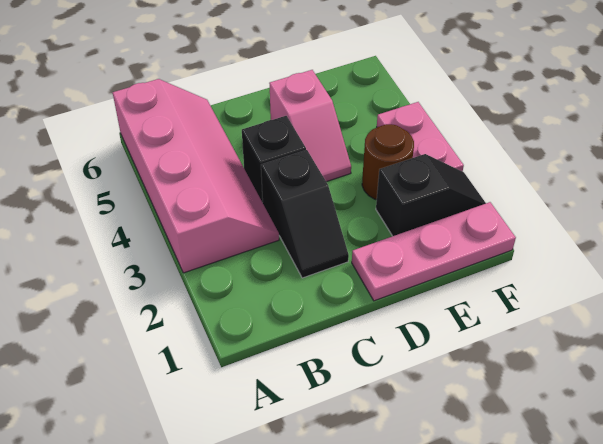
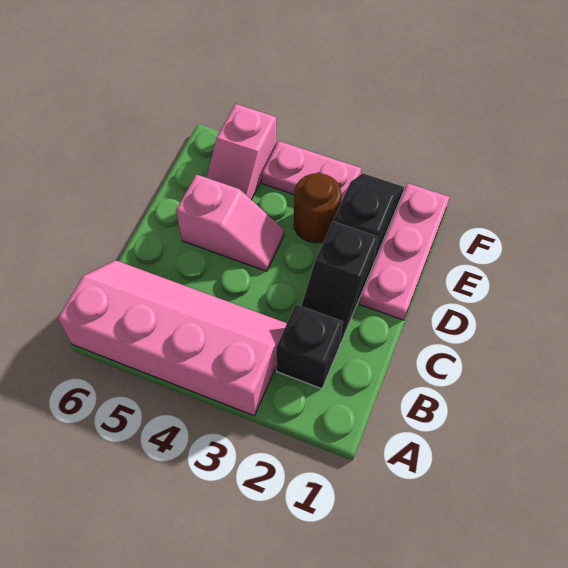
black 1x2 slope [261,150,349,278] -> black 1x2 slope turned to [302,221,378,344]
black 1x1 brick [242,116,306,202] -> black 1x1 brick moved to [276,304,343,389]
none -> pink 1x2 slope [206,104,276,200]

